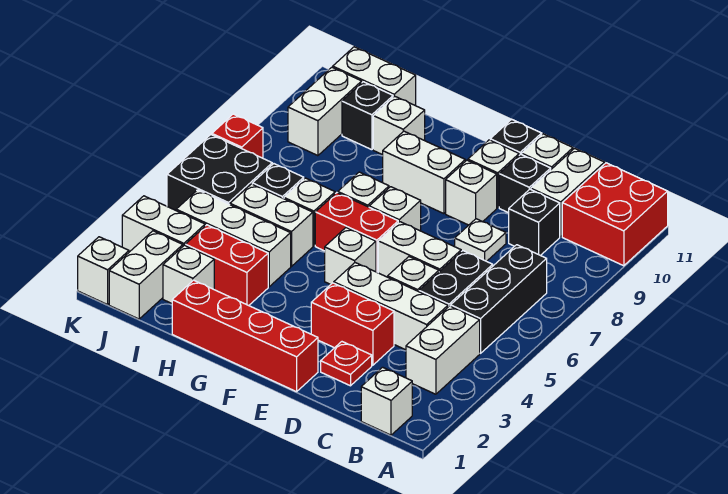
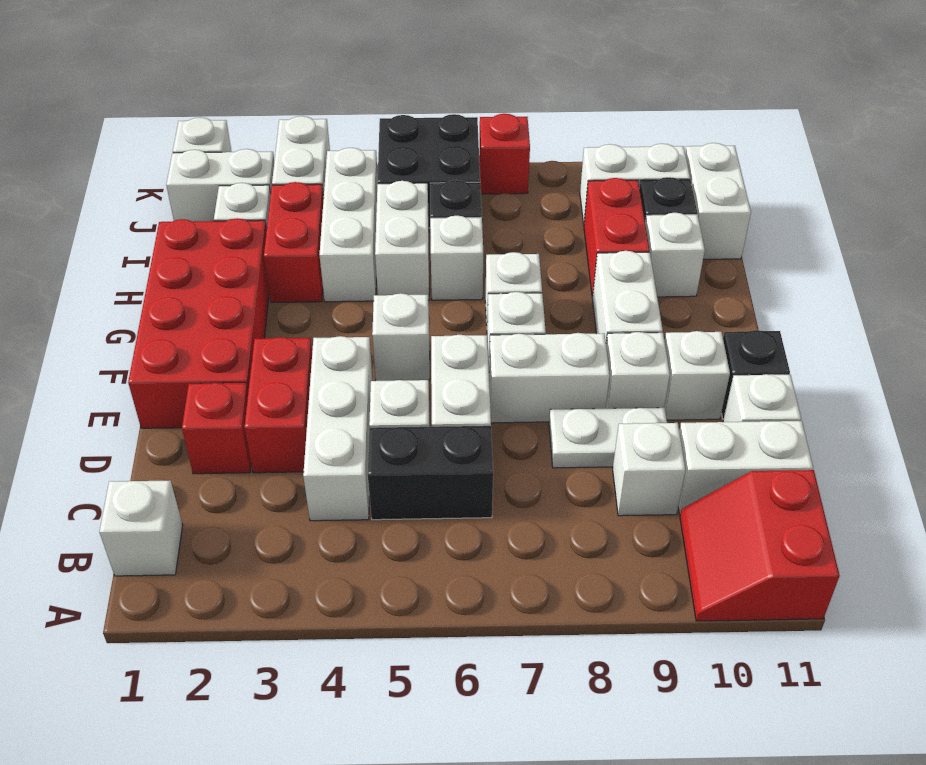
red 2x2 brick [562,163,668,266] -> red 2x2 slope [680,470,840,621]
white 1x2 brick [406,306,480,394] -> white 1x2 brick moved to [489,333,610,423]
black 1x3 brick [451,245,547,353] -> none
black 1x1 brick [509,189,560,256] -> white 1x1 brick [613,423,685,516]
red 1x1 plate [321,342,372,386] -> red 1x1 brick [182,383,251,474]
white 1x1 plate [455,219,506,261] -> white 1x2 plate [549,408,667,468]
black 1x1 brick [499,154,551,213] -> none
red 1x4 brick [172,280,318,392] -> red 2x4 brick [128,219,269,428]
red 1x2 brick [315,193,398,273] -> red 1x2 brick moved to [584,178,650,298]

